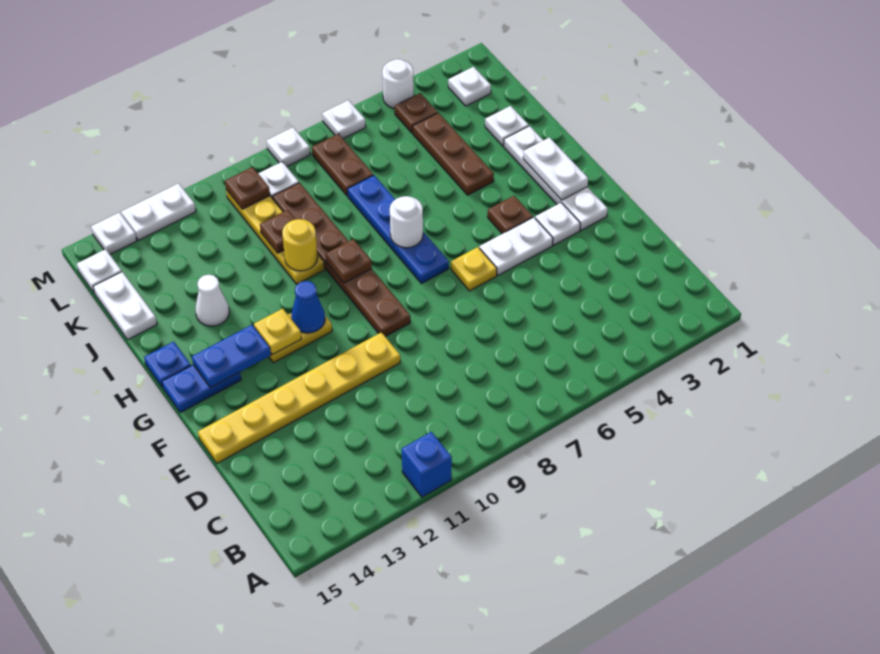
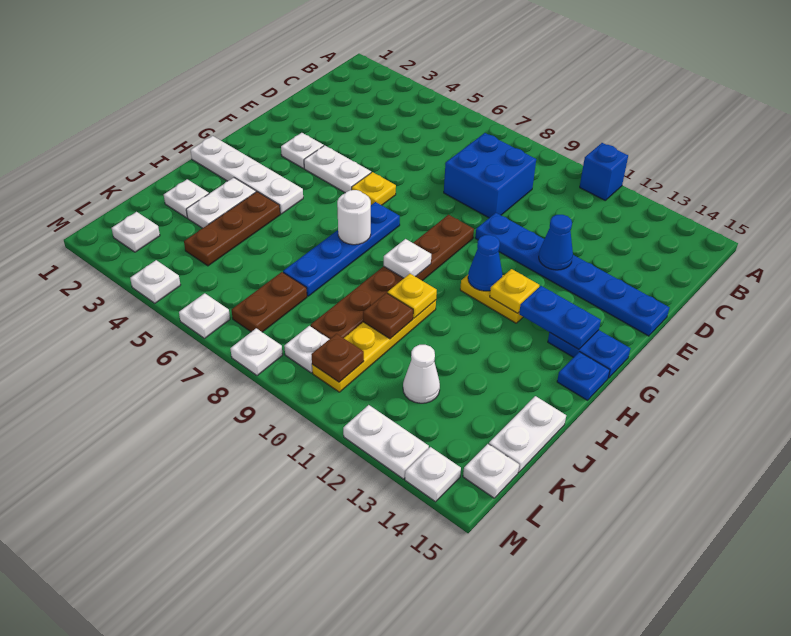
none -> blue 2x2 brick [444,133,536,218]
yellow 1x6 plate [198,332,400,463] -> blue 1x6 plate [475,213,670,336]
none -> blue 1x1 cone [539,215,573,270]
white 1x4 plate [504,126,608,230] -> white 1x4 plate turned to [191,136,303,214]
white 1x2 plate [523,137,588,200] -> white 1x2 plate moved to [186,178,256,228]
brown 1x1 plate [488,196,533,234] -> none
brown 1x1 plate [326,239,372,283] -> white 1x1 plate [384,239,431,278]
yellow 1x1 round brick [282,219,318,271] -> yellow 1x1 plate [387,274,437,318]
white 1x1 cone [195,275,229,326] -> white 1x1 cone moved to [403,345,440,403]
brown 1x1 plate [395,93,438,133] -> none
white 1x1 round brick [382,59,414,108] -> white 1x1 plate [130,260,180,303]

